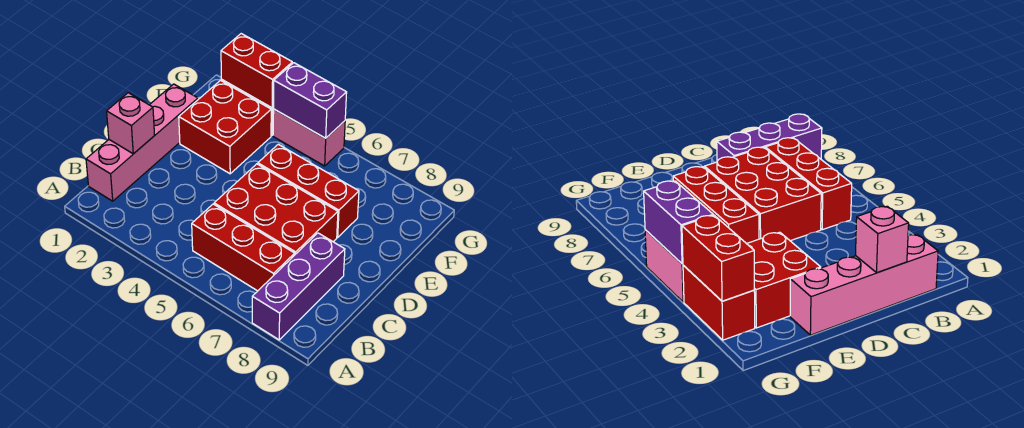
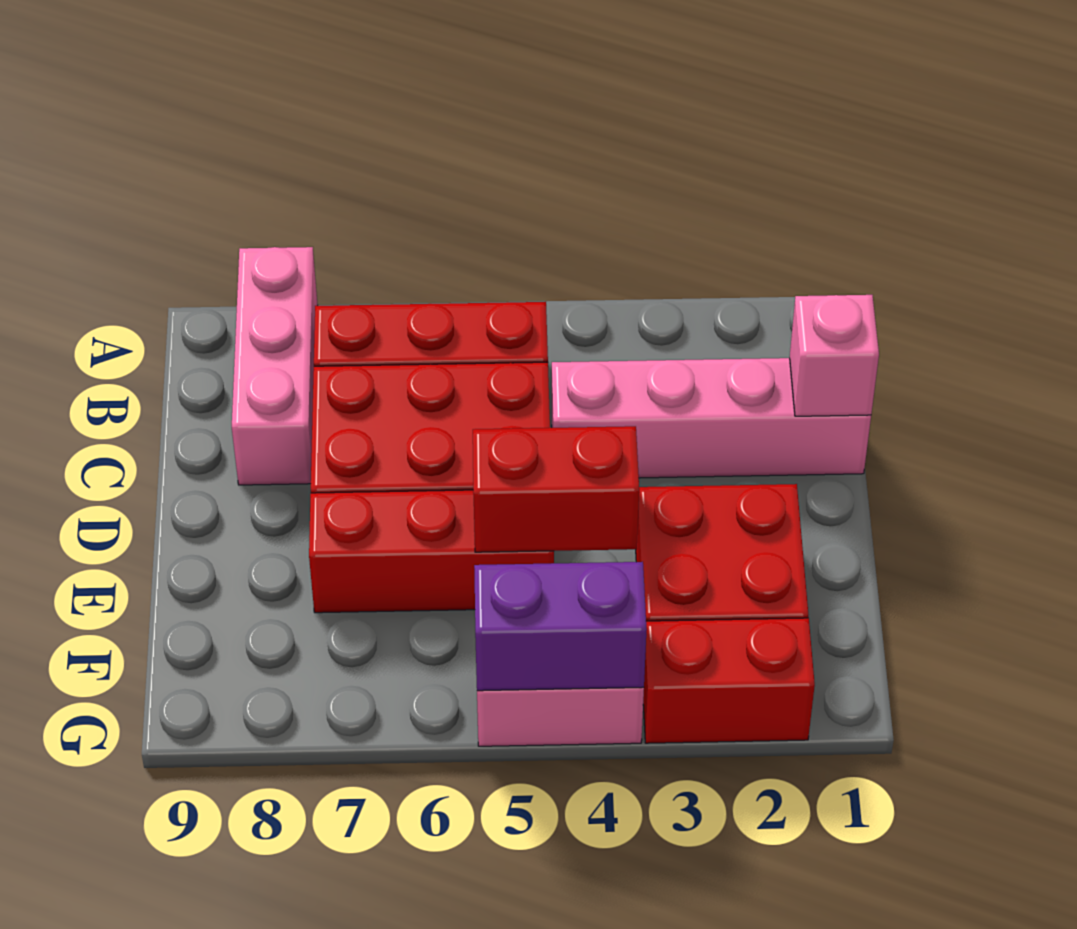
purple 1x3 brick [252,233,345,340] -> pink 1x3 brick [232,247,318,485]
pink 1x4 brick [86,84,198,201] -> pink 1x4 brick turned to [552,358,871,478]
red 1x2 brick [221,34,292,108] -> red 1x2 brick moved to [473,426,639,552]

